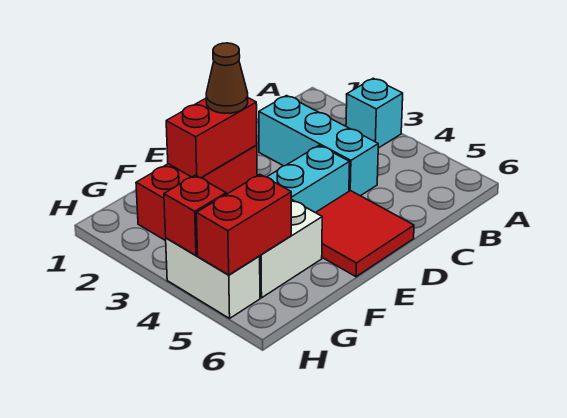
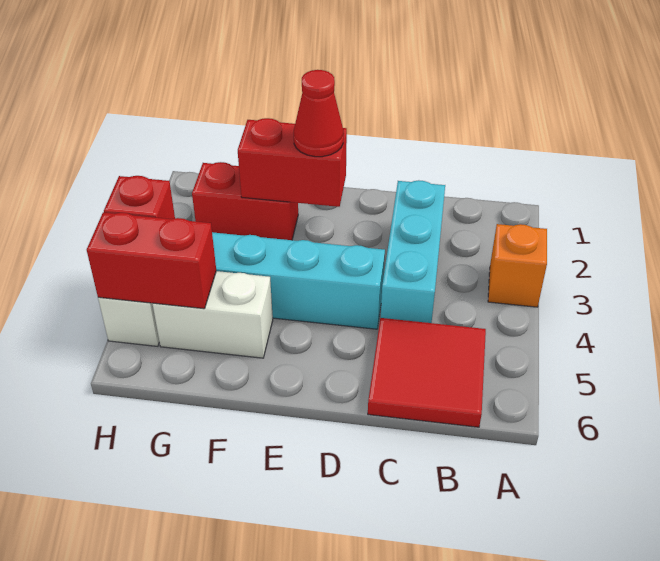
cyan 1x1 brick [346,78,403,148] -> orange 1x1 brick [488,224,547,307]
red 2x2 tile [316,191,414,277] -> red 2x2 tile moved to [368,318,486,427]
red 1x3 brick [136,145,257,241] -> red 1x2 brick [192,162,298,240]
brown 1x1 cone [206,43,248,113] -> red 1x1 cone [294,70,344,157]

